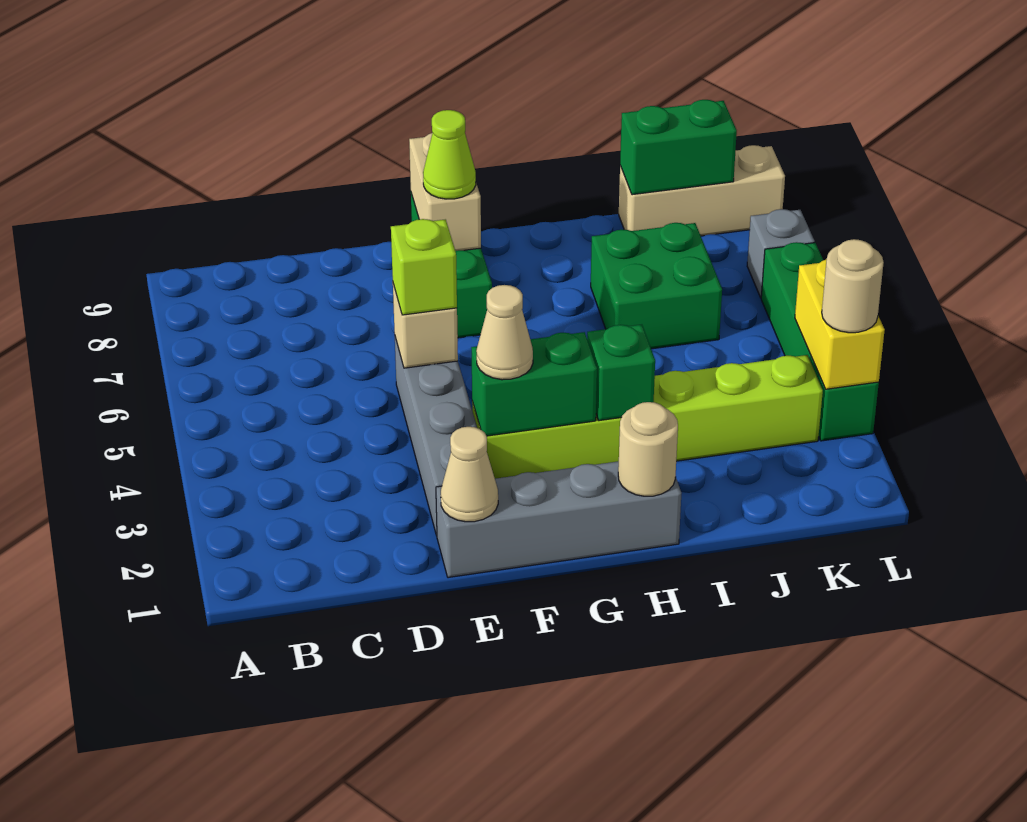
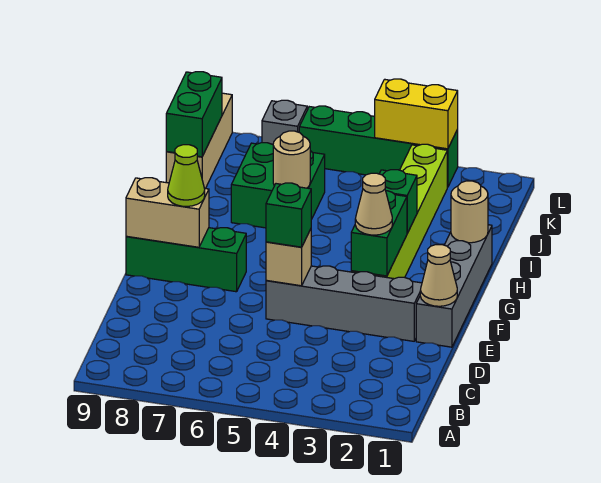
lime 1x1 brick [391,219,457,315] -> green 1x1 brick [266,183,311,247]
tan 1x1 round brick [822,239,884,333] -> tan 1x1 round brick moved to [273,131,310,188]

